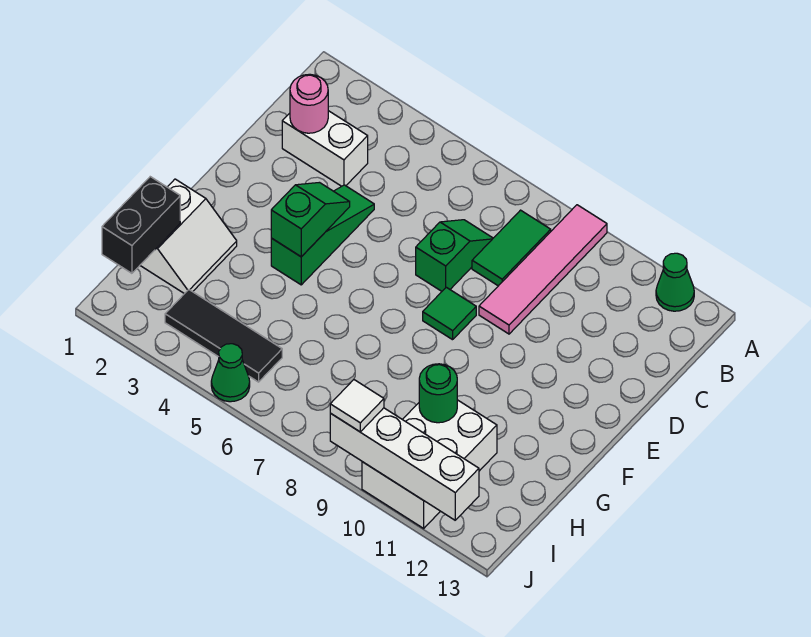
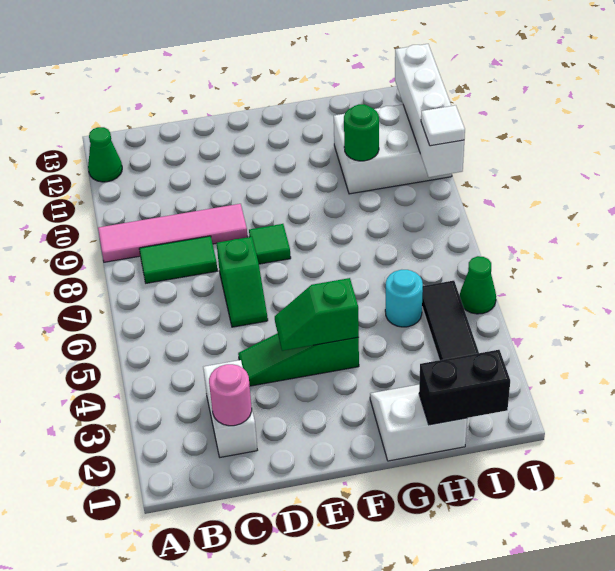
green 1x2 slope [416,220,493,291] -> green 1x2 slope turned to [217,237,268,327]
none -> cyan 1x1 round brick [385,270,423,327]

